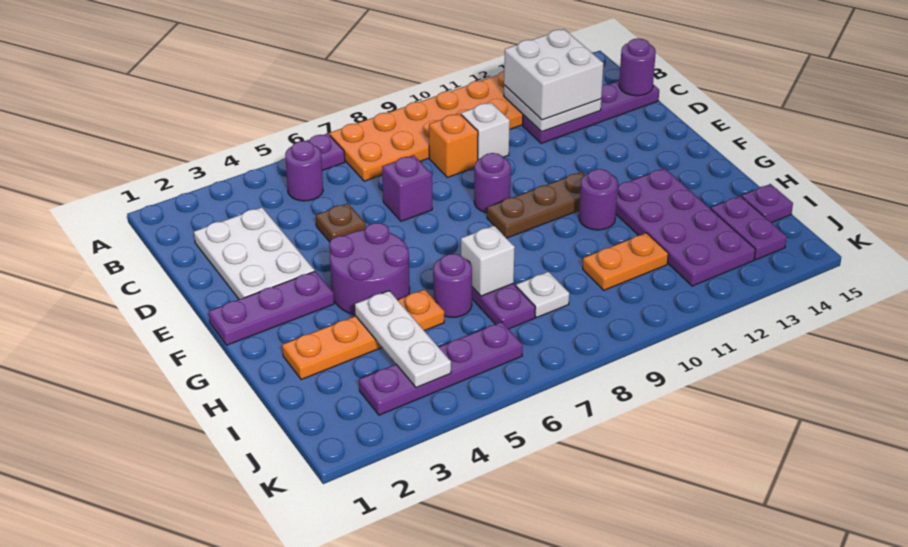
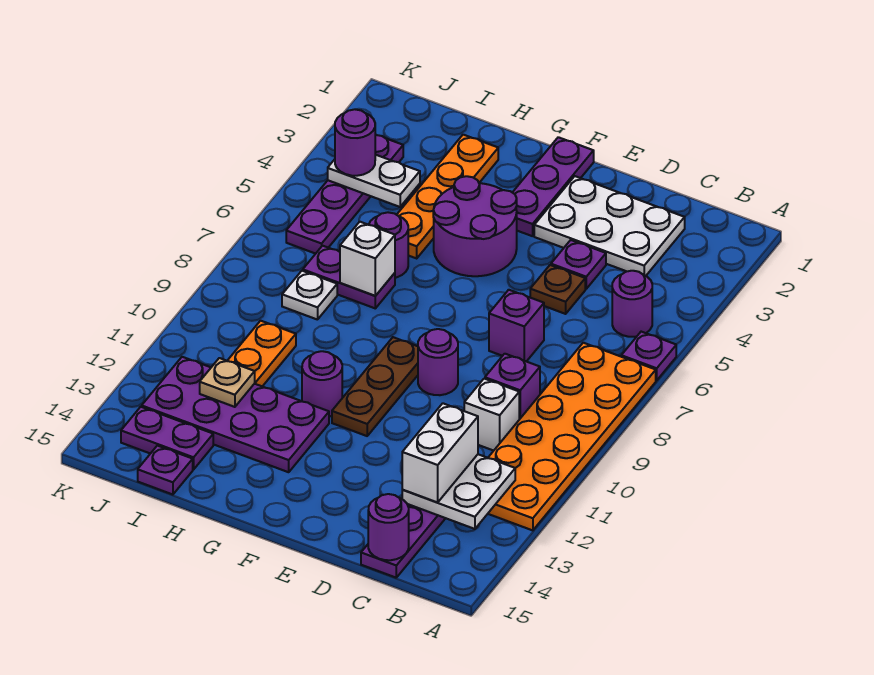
white 2x2 brick [504,29,604,120] -> white 1x2 brick [402,403,478,503]
orange 1x1 brick [429,113,478,177] -> purple 1x1 brick [485,354,540,419]
none -> purple 1x1 plate [551,240,606,289]
white 1x3 plate [355,291,451,388] -> white 1x2 plate [328,155,420,207]
none -> tan 1x1 plate [200,358,255,407]
none -> purple 1x1 round brick [335,109,375,176]

